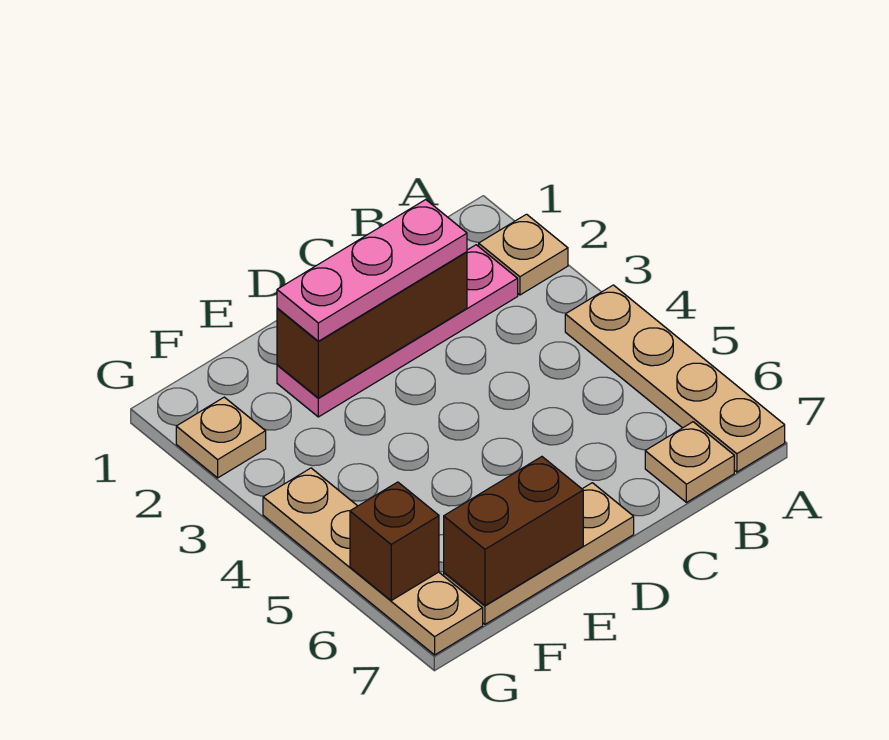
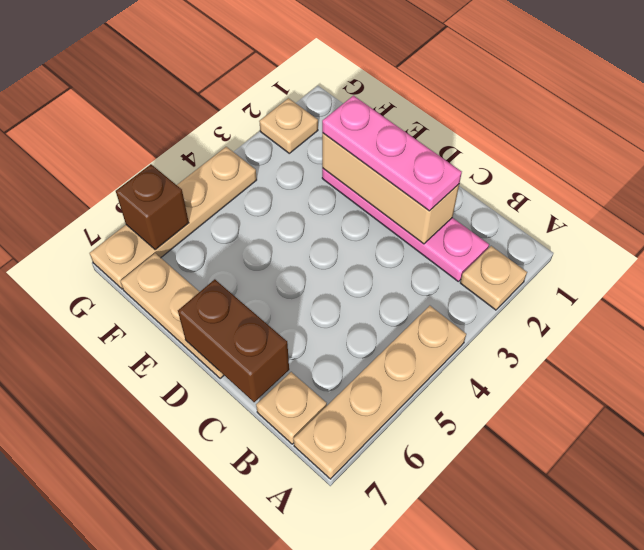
brown 1x3 brick [277,252,467,398] -> tan 1x3 brick [322,133,459,244]
brown 1x2 brick [444,457,583,605] -> brown 1x2 brick moved to [178,279,289,402]

